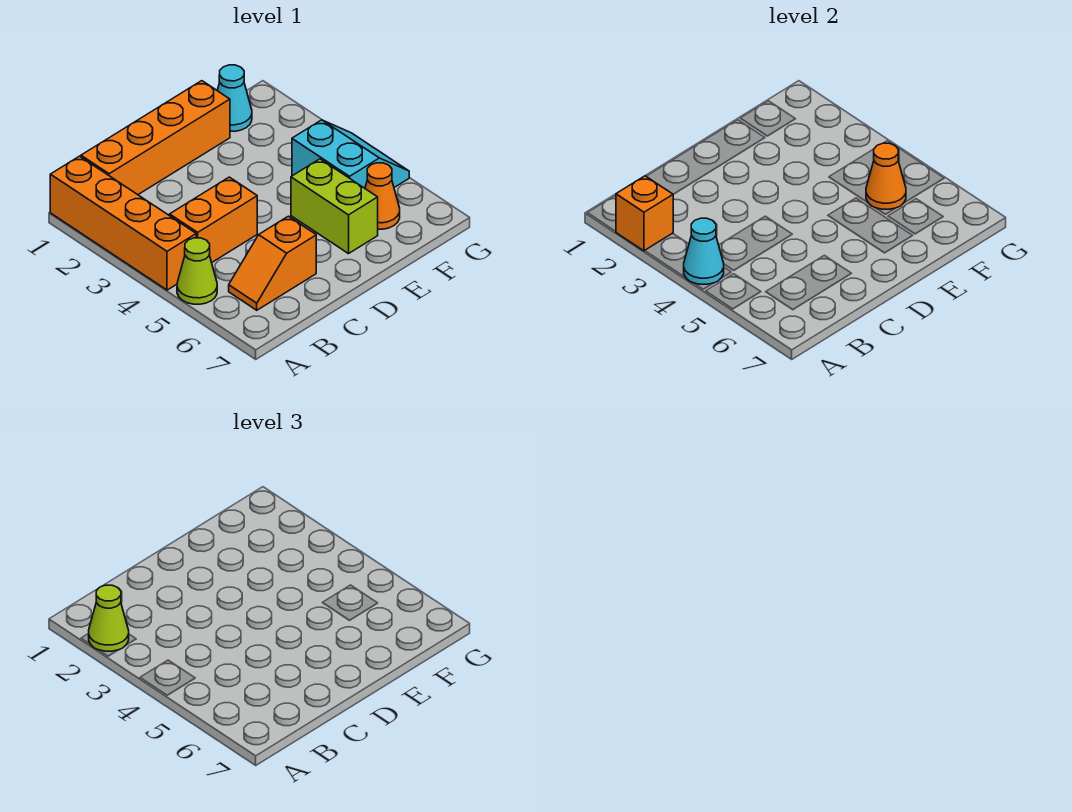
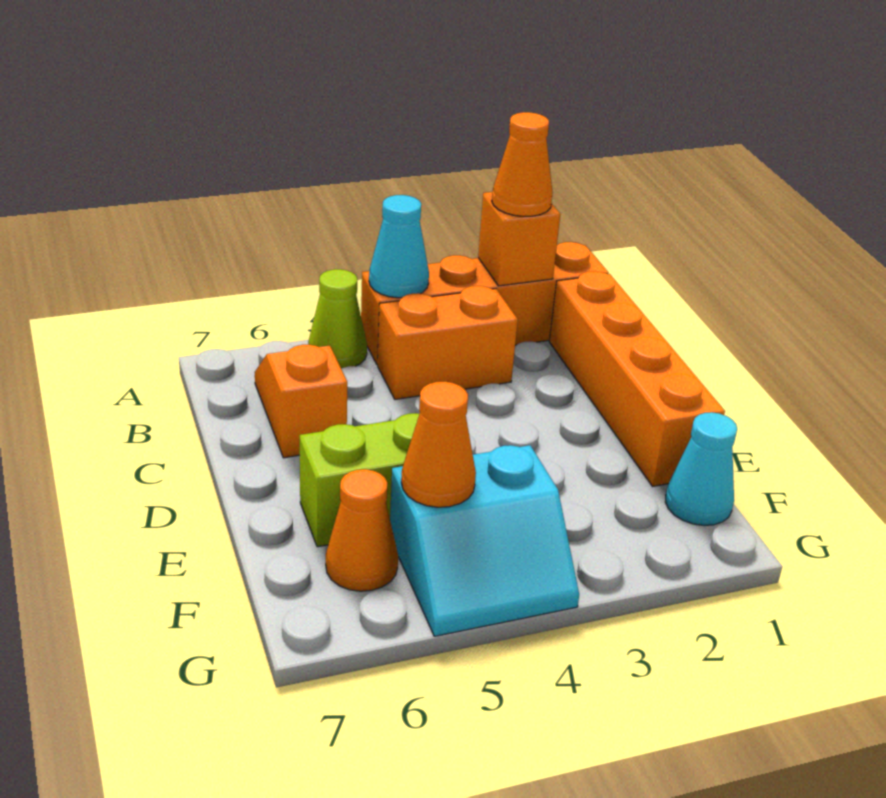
lime 1x1 cone [89,585,129,651] -> orange 1x1 cone [492,112,553,216]
orange 1x2 brick [170,177,257,262] -> orange 1x2 brick turned to [378,286,518,399]

